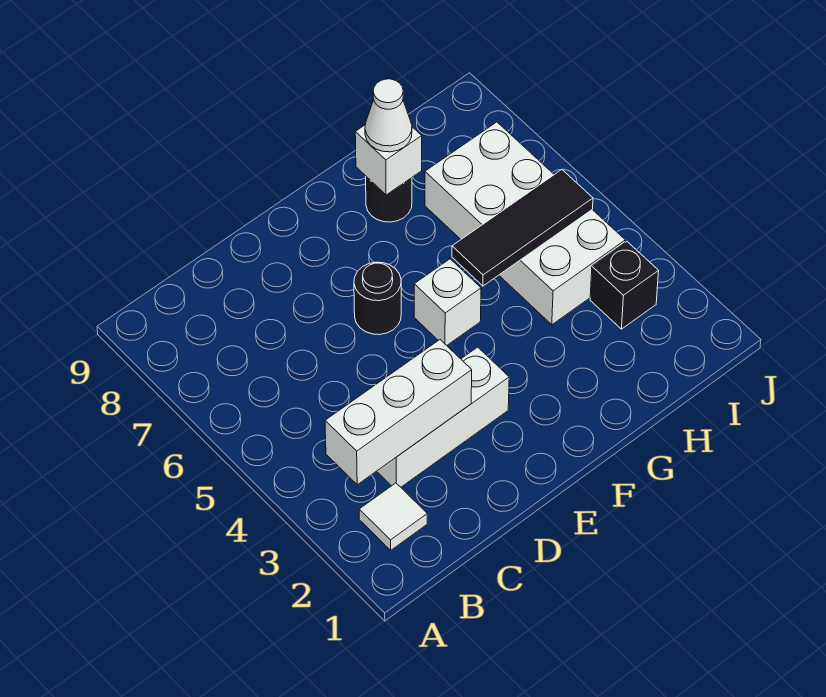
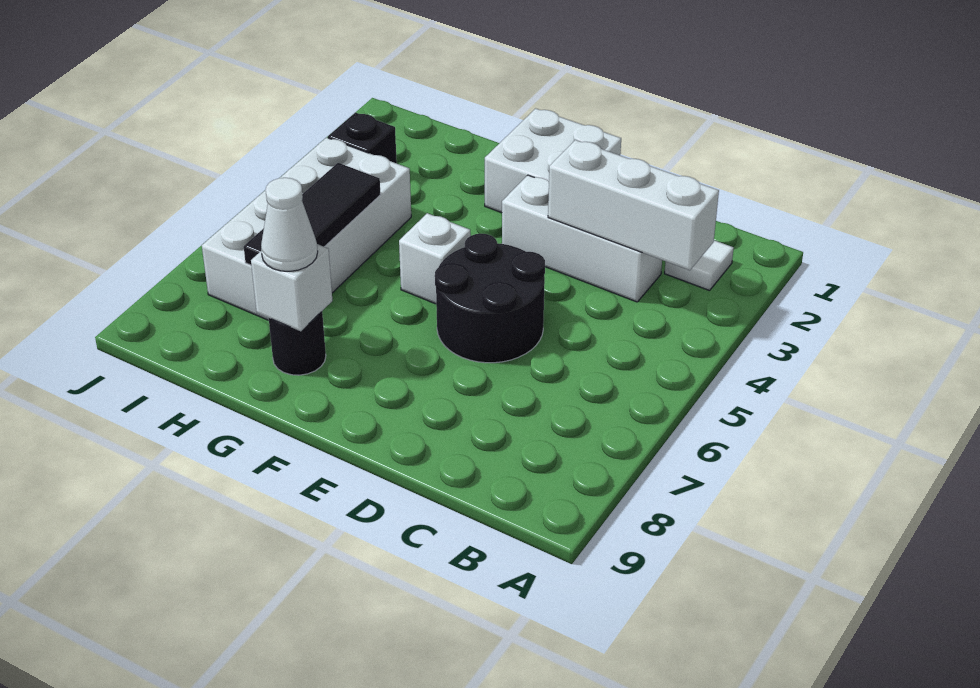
none -> white 2x2 brick [485,108,621,213]
black 1x1 round brick [354,262,401,335] -> black 2x2 round brick [435,234,545,363]
black 1x3 tile [452,170,593,286] -> black 1x3 tile turned to [244,163,381,265]

